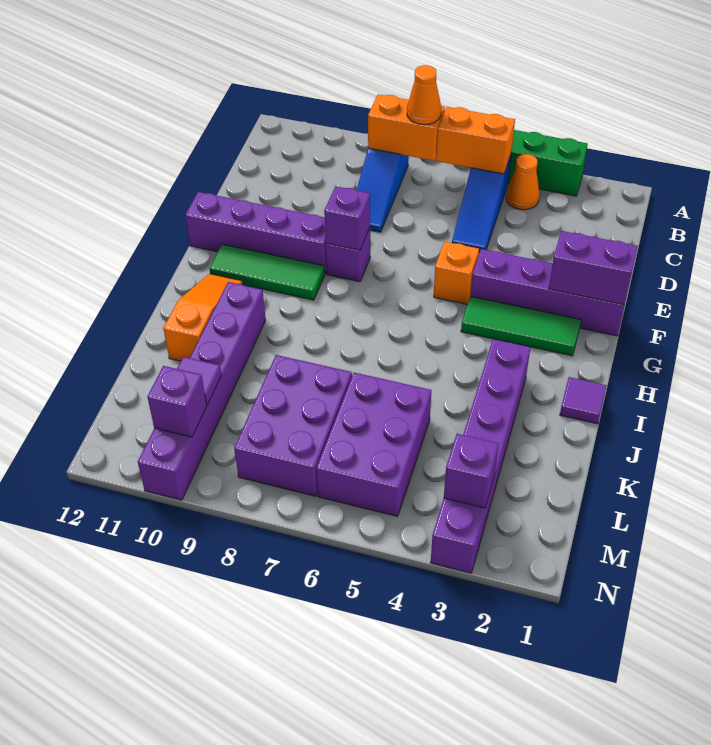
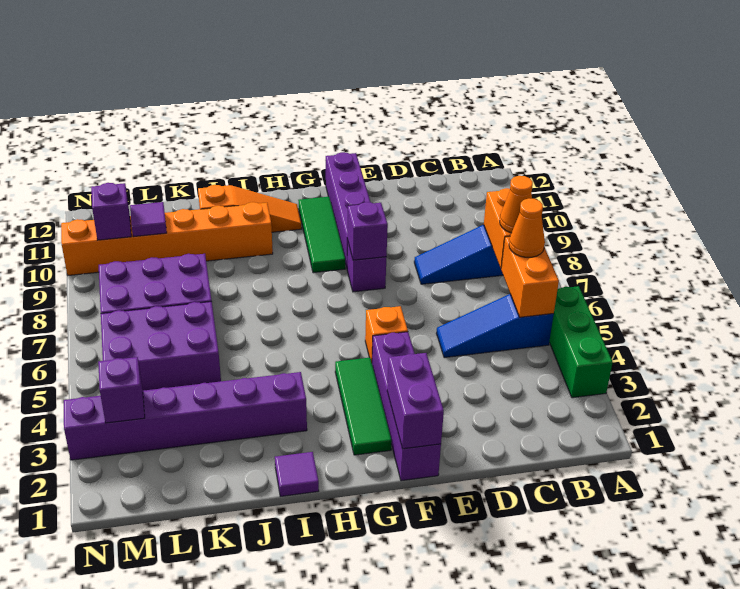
orange 1x1 cone [506,154,540,210] -> orange 1x1 cone moved to [509,199,545,257]
purple 1x6 brick [138,282,266,500] -> orange 1x6 brick [61,202,273,275]

